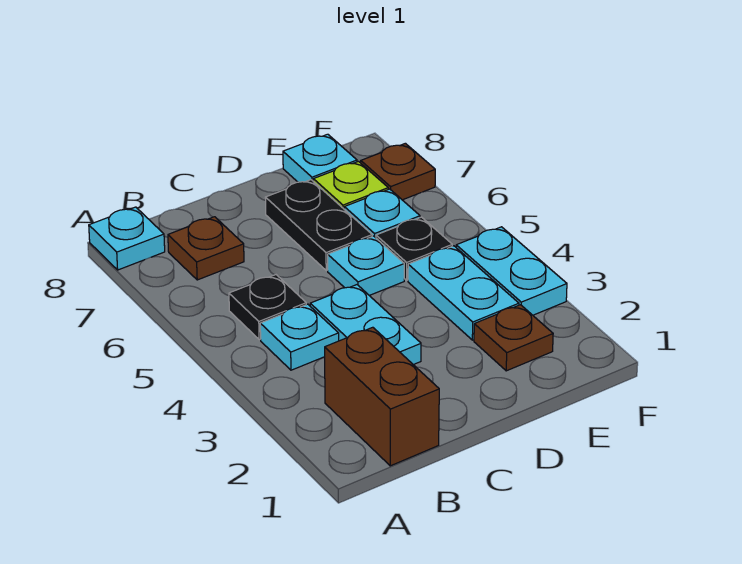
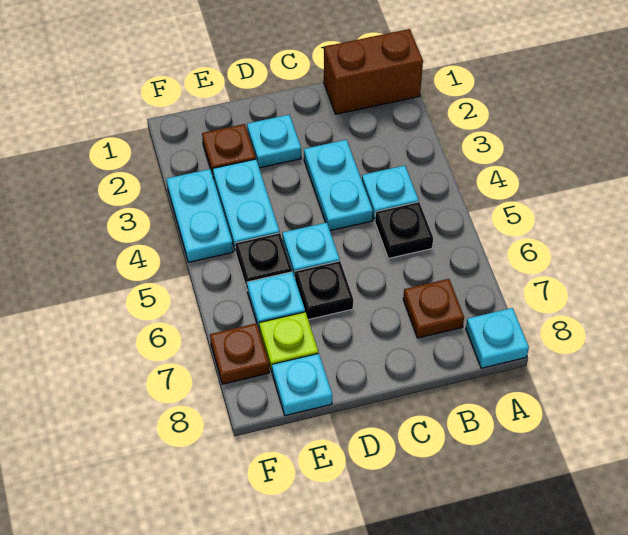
brown 1x2 brick [325,327,439,466] -> brown 1x2 brick turned to [324,29,423,114]
none -> cyan 1x1 plate [247,115,301,168]
black 1x2 plate [265,180,372,270] -> black 1x1 plate [295,261,353,320]

